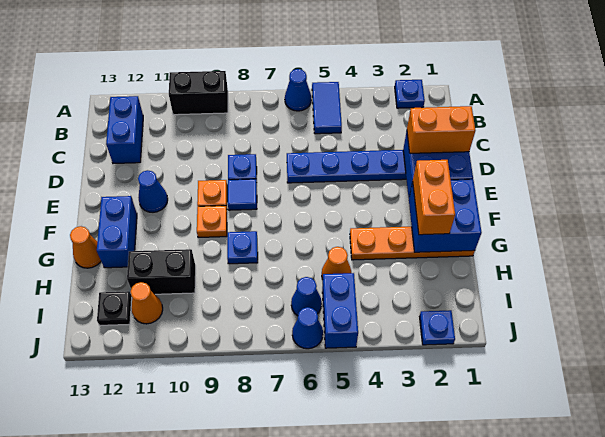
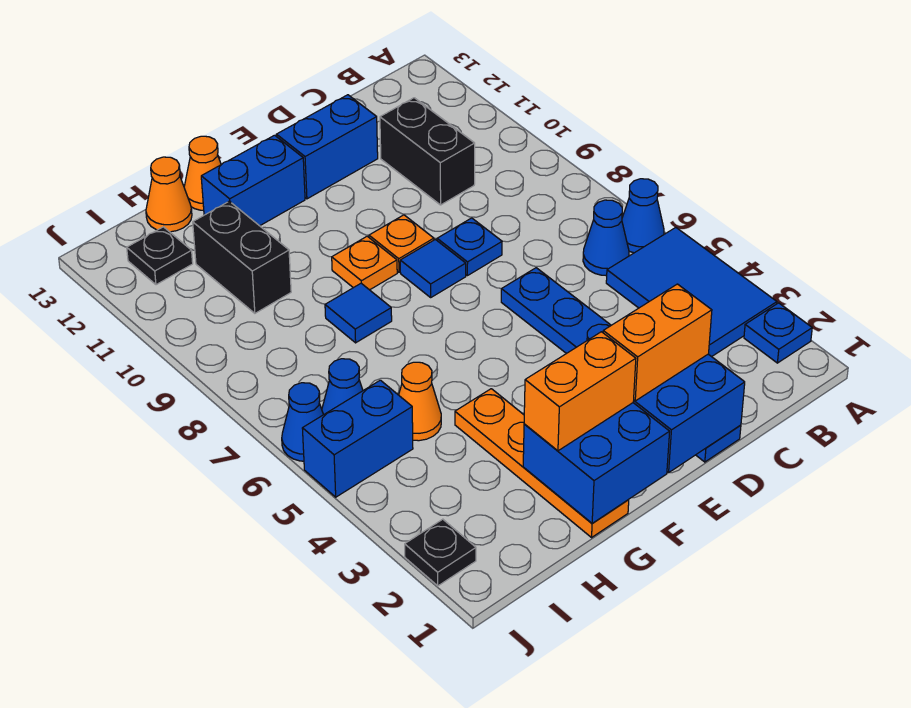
blue 1x2 tile [312,82,342,134] -> blue 2x3 tile [606,228,777,357]
black 1x2 brick [169,71,228,115] -> black 1x2 brick moved to [380,98,475,205]
blue 1x2 brick [106,96,143,163] -> blue 1x2 brick moved to [276,95,378,199]
orange 1x2 brick [407,106,475,153] -> orange 1x2 brick turned to [603,284,712,401]
blue 1x1 cone [138,170,168,212] -> blue 1x1 cone moved to [583,200,629,276]
blue 1x1 plate [227,231,258,264] -> blue 1x1 tile [325,283,392,343]
orange 1x1 cone [131,282,163,324] -> orange 1x1 cone moved to [146,157,192,232]
blue 1x1 plate [420,310,455,345] -> black 1x1 plate [405,519,476,586]

